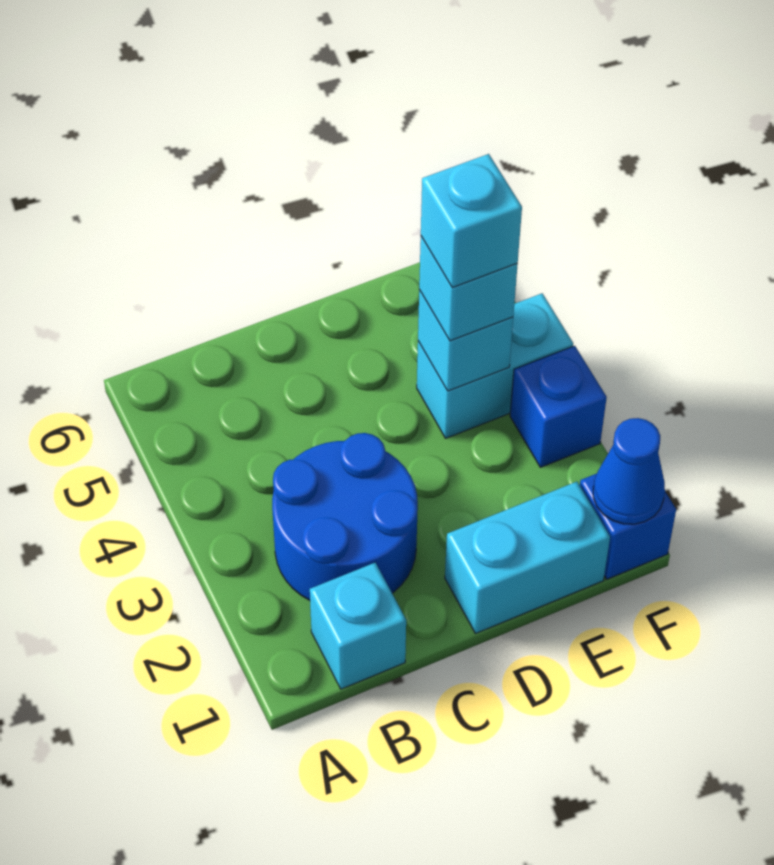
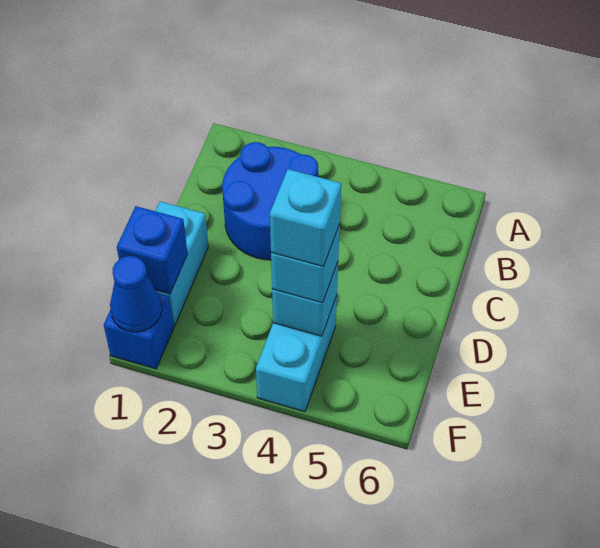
cyan 1x1 brick [310,563,406,689] -> none
blue 1x1 brick [510,346,607,467] -> blue 1x1 brick moved to [117,206,188,294]

